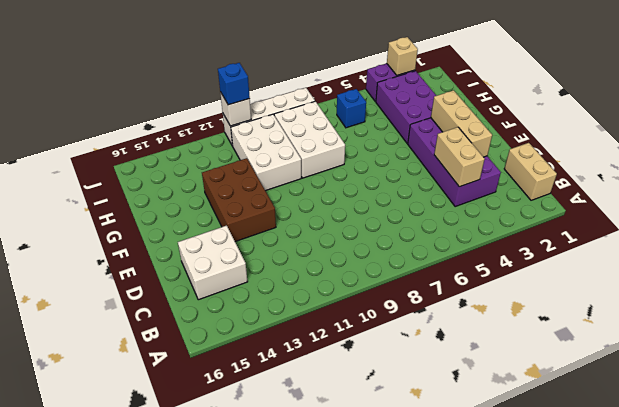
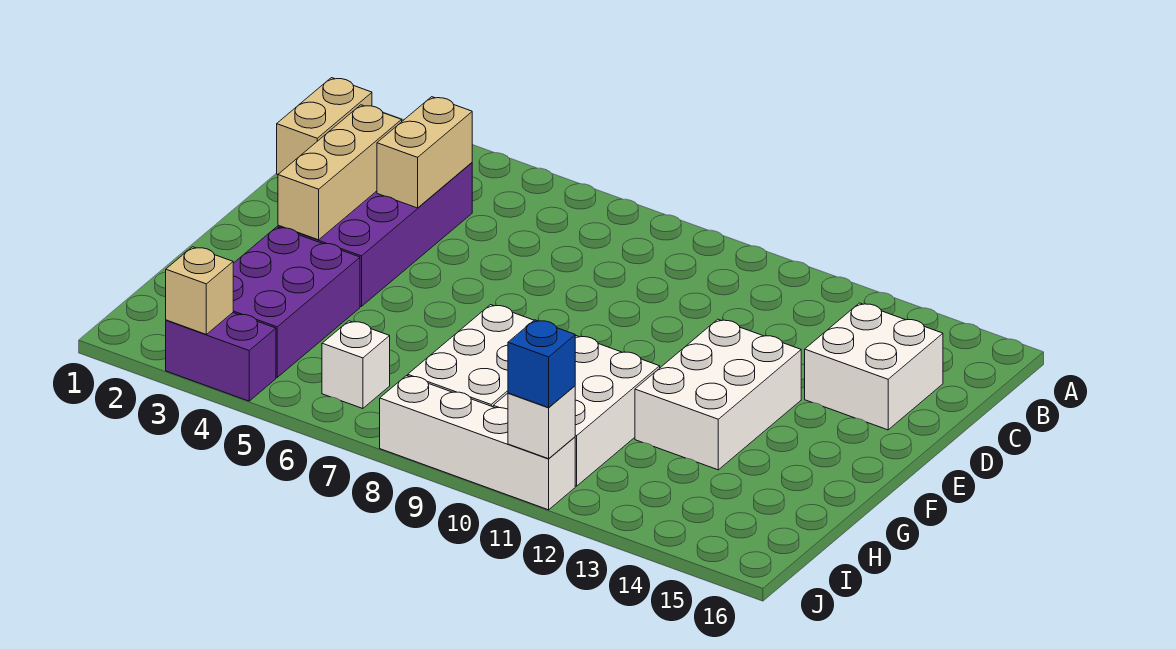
brown 2x3 brick [202,158,276,242] -> white 2x3 brick [635,319,801,470]
blue 1x1 brick [337,89,366,128] -> white 1x1 brick [322,321,390,409]

